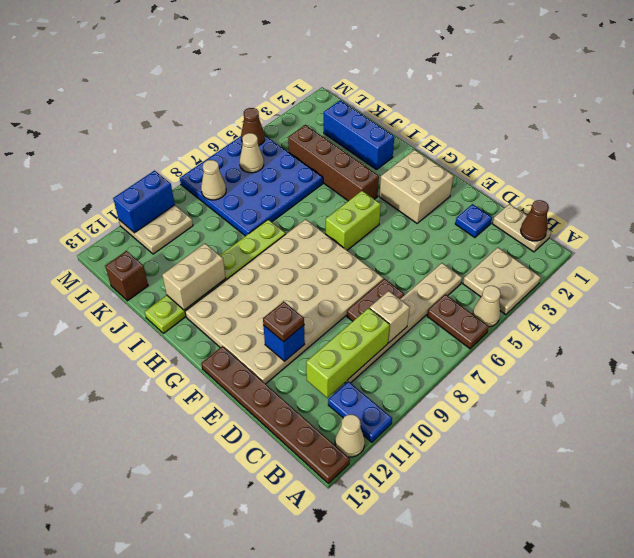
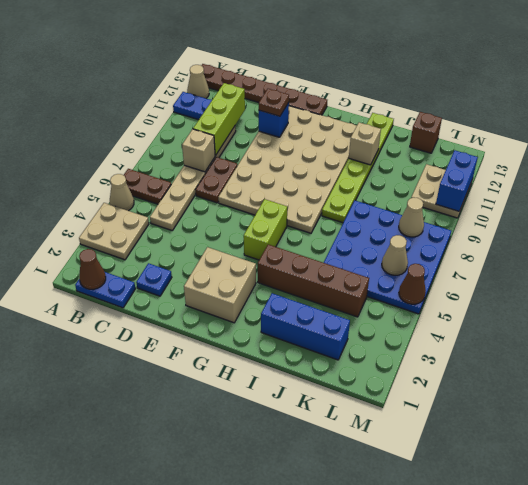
tan 1x2 plate [493,204,551,252] -> blue 1x2 plate [75,272,136,308]
tan 1x2 brick [162,243,226,310] -> tan 1x1 brick [349,122,381,165]

